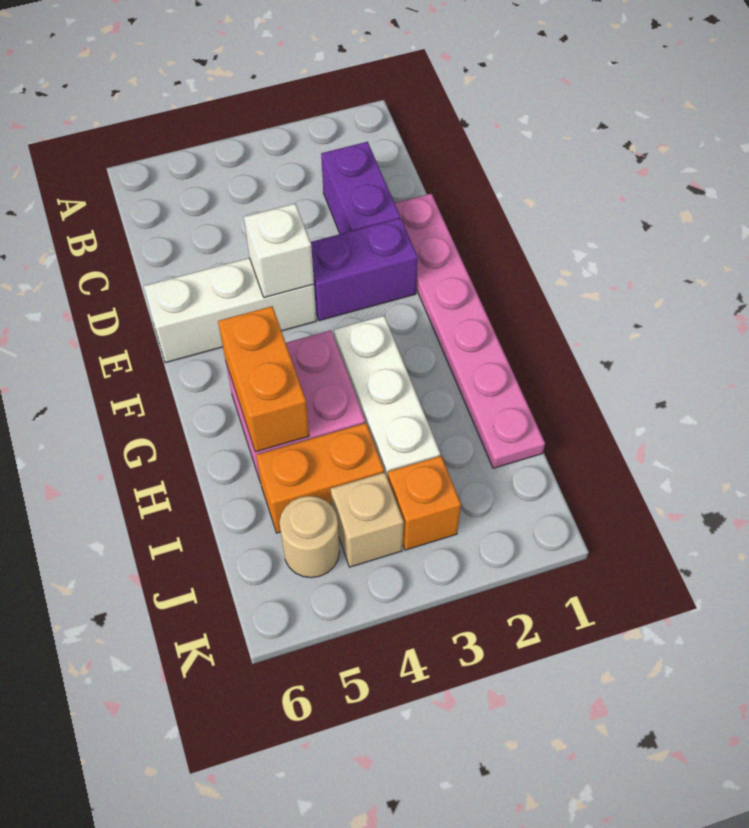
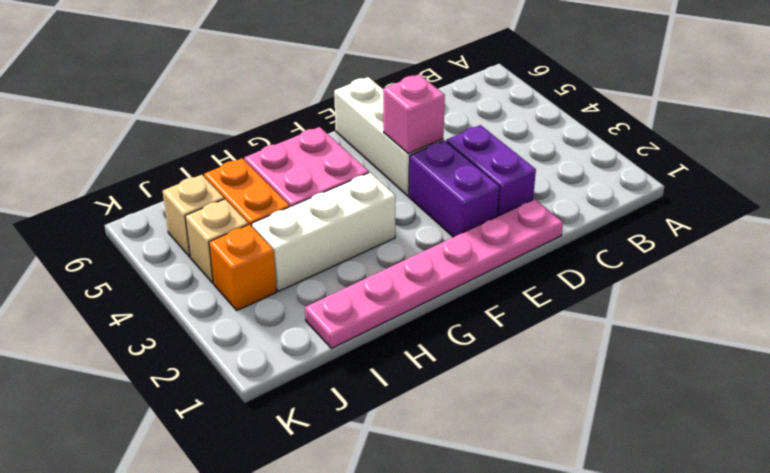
purple 1x2 brick [321,142,400,234] -> purple 1x2 brick turned to [446,125,536,216]
white 1x1 brick [244,204,314,298] -> pink 1x1 brick [383,74,445,154]
orange 1x2 brick [218,306,309,452] -> none
tan 1x1 round brick [280,496,340,578] -> tan 1x1 brick [163,175,224,257]

